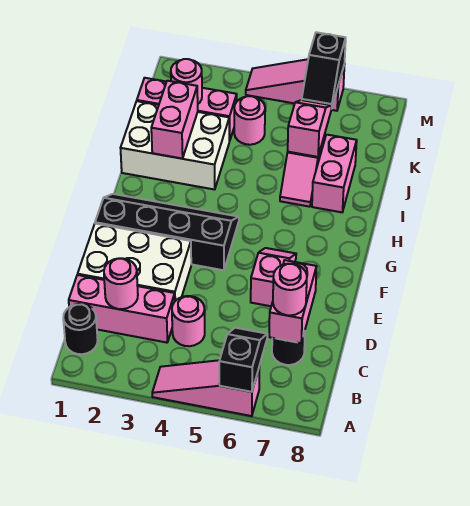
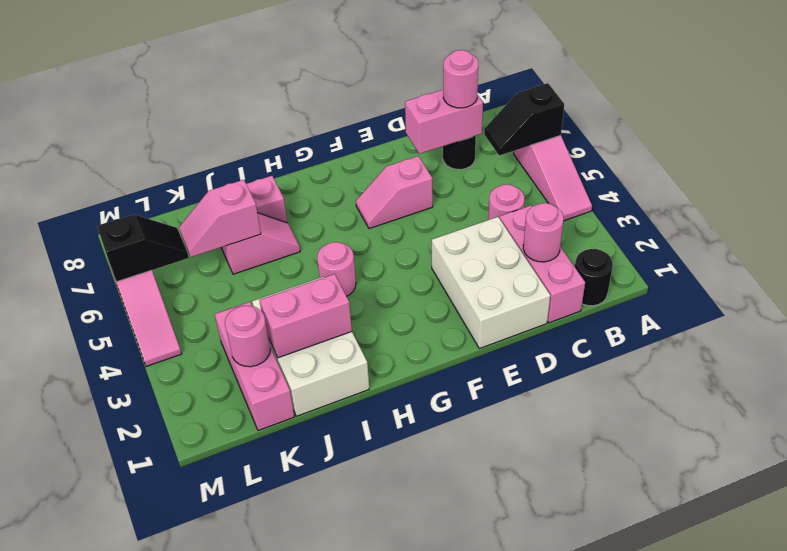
black 2x4 slope [95,194,239,270] -> none
pink 1x1 round brick [234,96,265,145] -> pink 1x1 round brick moved to [317,242,356,296]

